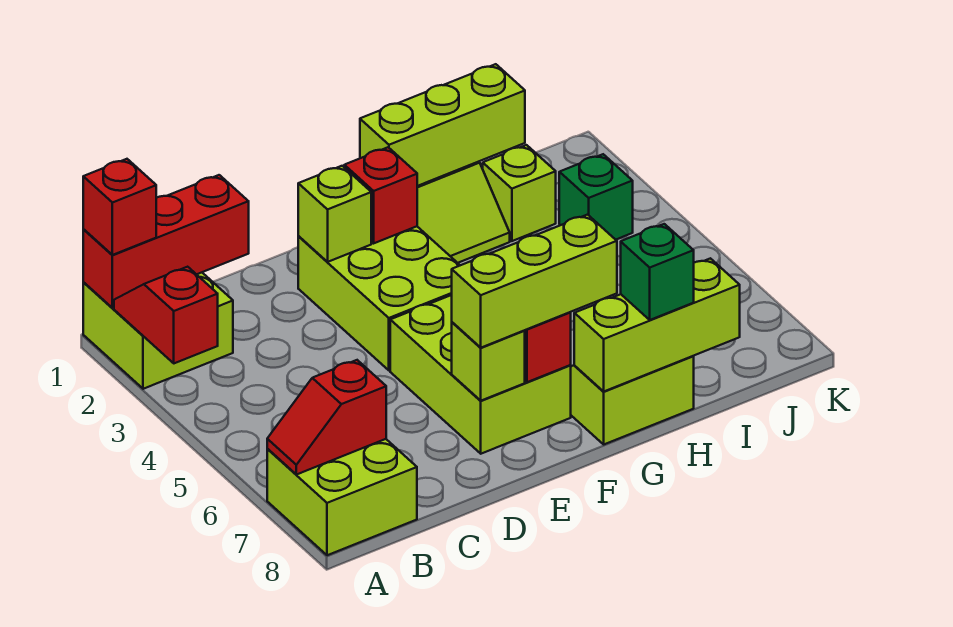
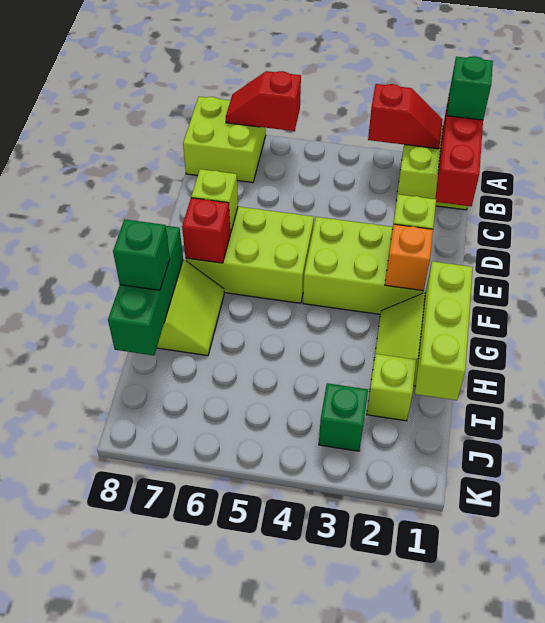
red 1x1 brick [83,159,156,255] -> green 1x1 brick [447,56,493,120]
red 1x2 slope [267,360,386,475] -> red 1x2 slope turned to [226,71,301,131]
lime 1x3 brick [452,215,617,348] -> none
red 1x1 brick [344,147,417,243] -> orange 1x1 brick [385,224,433,291]
lime 1x3 brick [574,258,740,391] -> green 1x3 brick [108,226,183,355]

